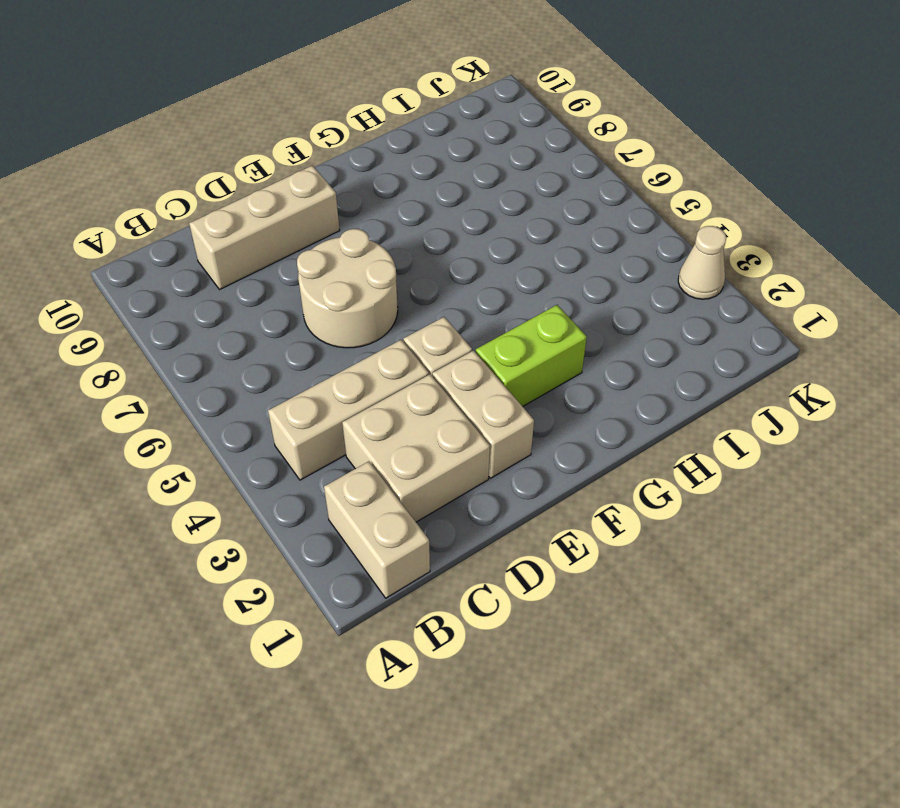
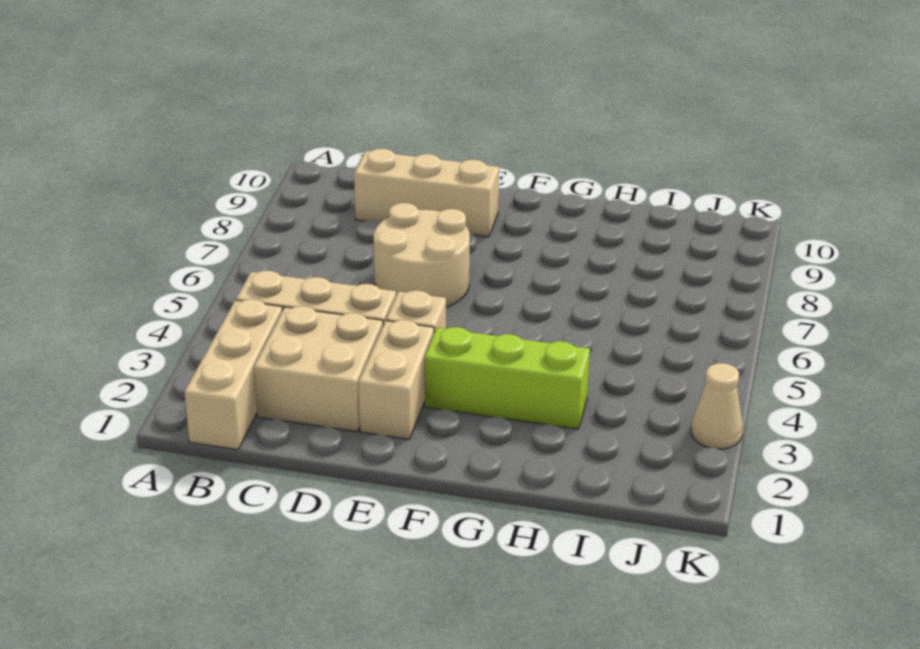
tan 1x2 brick [324,461,430,598] -> tan 1x3 brick [184,299,283,450]
lime 1x2 brick [476,305,587,406] -> lime 1x3 brick [425,327,590,429]

